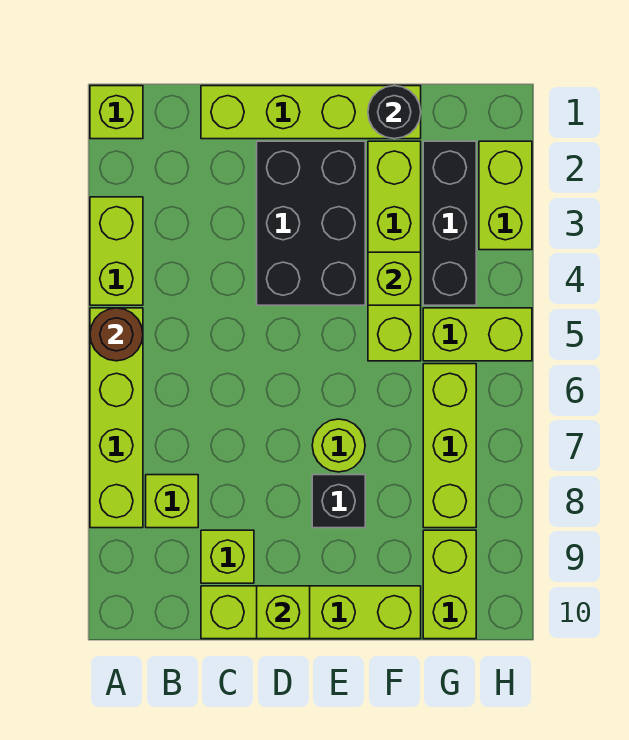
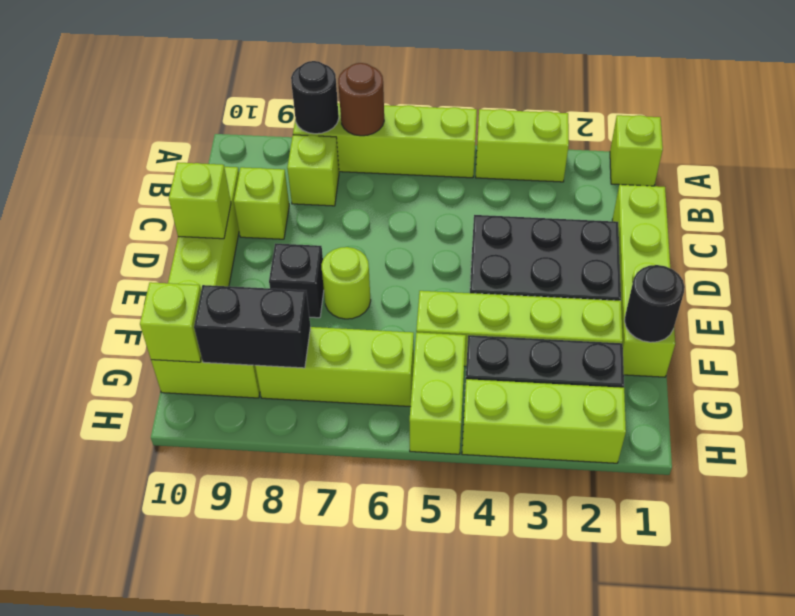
brown 1x1 round brick [90,308,143,361] -> brown 1x1 round brick moved to [338,63,384,136]
none -> black 1x1 round brick [291,61,339,134]
lime 1x1 brick [368,252,421,305] -> lime 1x1 brick moved to [140,282,201,362]
none -> black 1x2 brick [194,285,311,368]
lime 1x2 brick [479,141,532,250] -> lime 1x3 brick [462,379,626,463]

